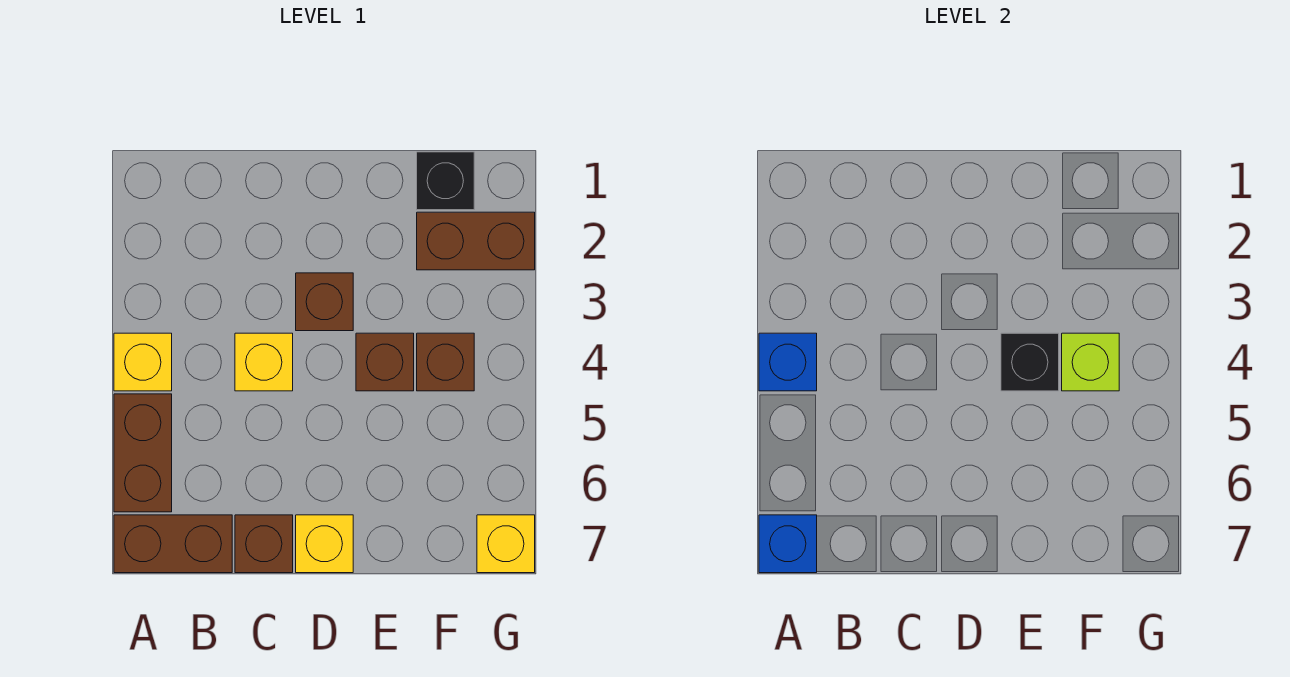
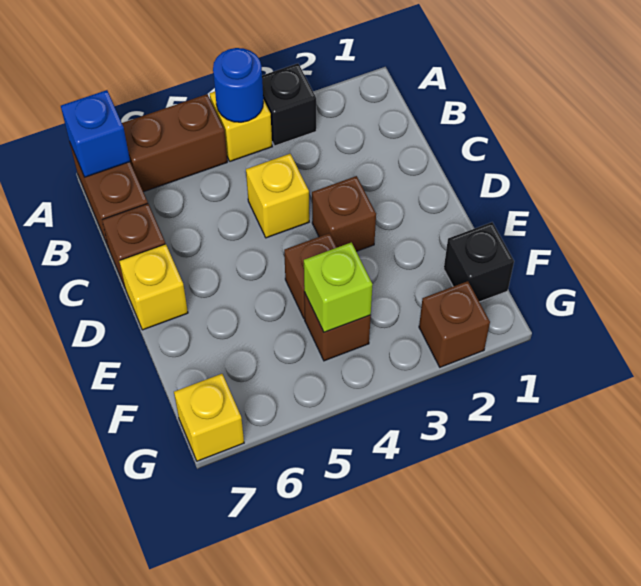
blue 1x1 brick [759,333,817,391] -> blue 1x1 round brick [213,48,263,122]
black 1x1 brick [1001,333,1059,391] -> black 1x1 brick moved to [262,63,316,146]
brown 1x2 brick [417,212,535,270] -> brown 1x1 brick [419,281,490,367]

